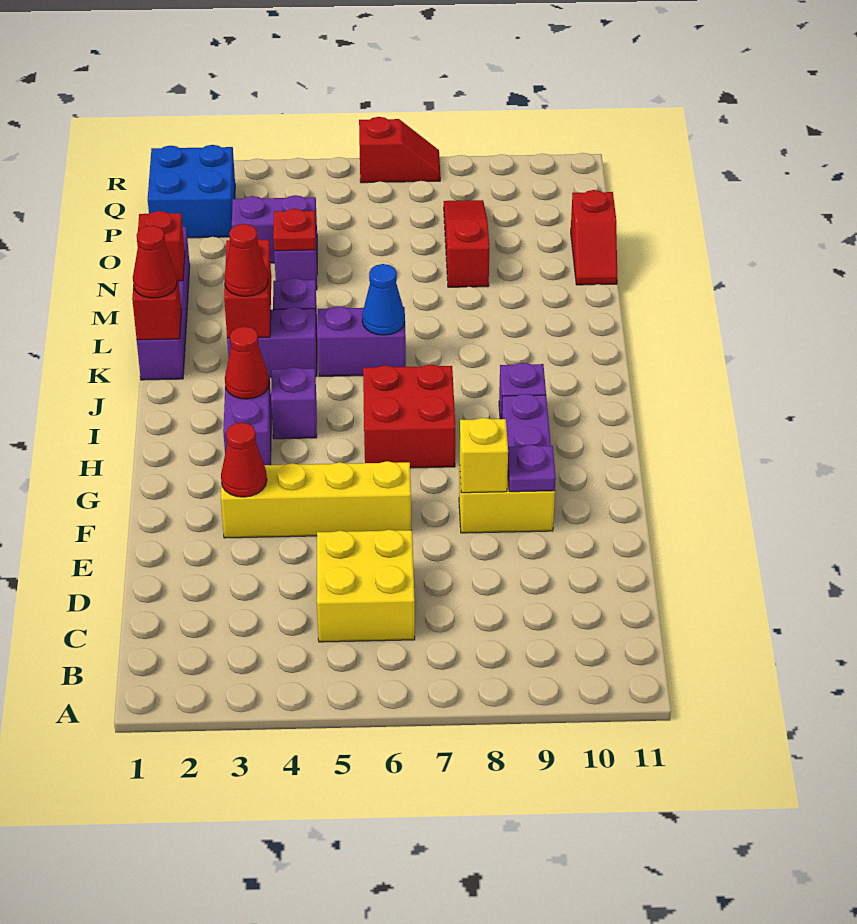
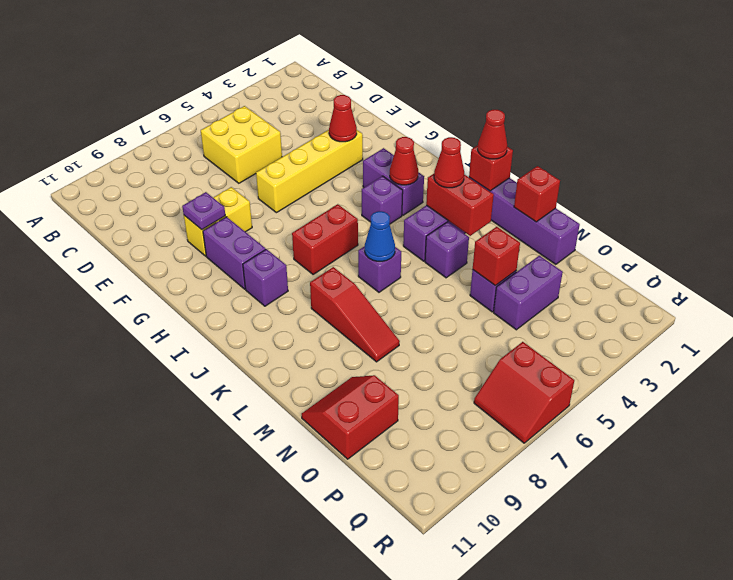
yellow 1x1 brick [460,418,508,493] -> none
red 2x2 brick [363,365,455,468] -> red 1x2 brick [292,204,358,275]
purple 1x2 brick [317,306,406,376] -> purple 1x1 brick [358,246,401,292]
red 1x1 plate [273,209,316,251] -> red 1x1 brick [473,227,520,286]
red 1x3 slope [444,200,489,287] -> red 1x3 slope moved to [310,267,400,362]
red 1x2 slope [571,190,617,285] -> red 2x2 slope [302,375,399,459]
blue 2x2 brick [148,145,235,238] -> none
red 1x2 slope [359,117,440,183] -> red 2x2 slope [474,342,574,443]

